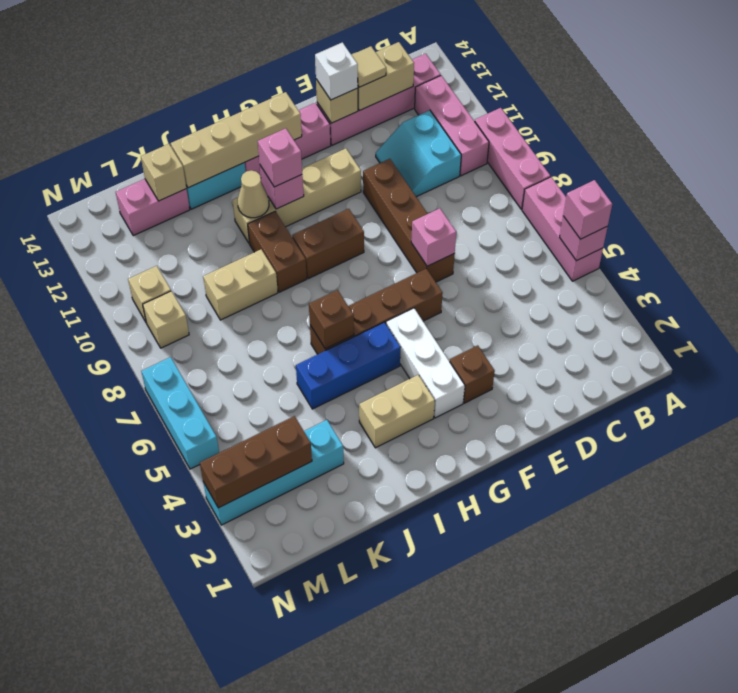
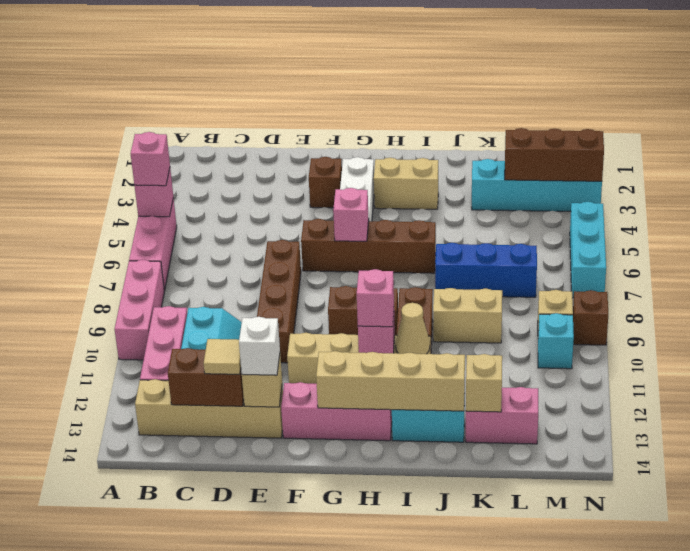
pink 1x4 brick [317,54,441,145] -> tan 1x4 brick [135,379,283,438]
tan 1x2 brick [358,42,414,111] -> brown 1x2 brick [168,348,244,406]
pink 1x1 brick [411,208,456,266] -> pink 1x1 brick moved to [333,188,369,241]
blue 1x3 brick [296,322,400,409] -> blue 1x3 brick moved to [435,243,537,297]
brown 1x1 brick [309,290,354,349] -> brown 1x1 brick moved to [573,290,608,345]
tan 1x1 brick [128,266,171,322] -> cyan 1x1 brick [538,313,574,369]

